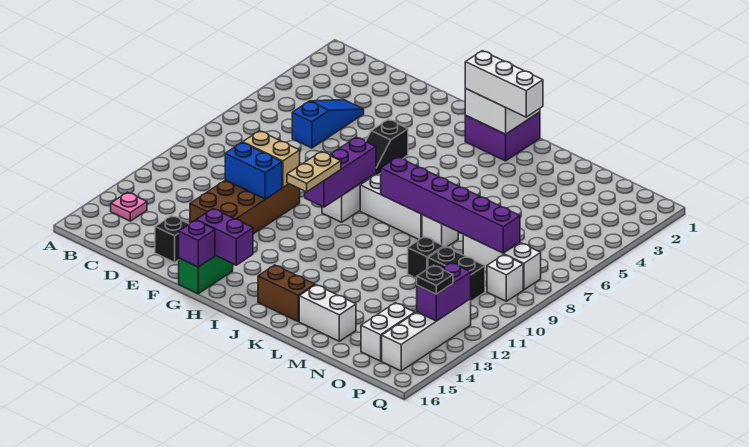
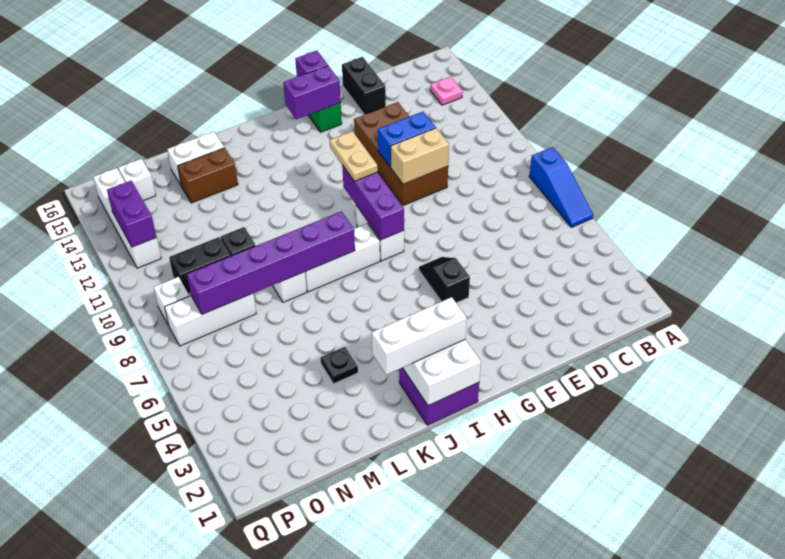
blue 1x3 slope [292,100,364,148] -> blue 1x3 slope moved to [529,147,593,227]
black 1x1 brick [155,216,189,262] -> black 1x2 brick [342,57,386,115]
brown 1x2 brick [258,265,315,321] -> brown 1x2 brick moved to [178,148,238,203]
white 1x2 brick [361,303,415,361] -> white 1x1 brick [118,159,156,201]
black 1x1 plate [417,265,453,294] -> black 1x1 plate moved to [321,347,358,384]

